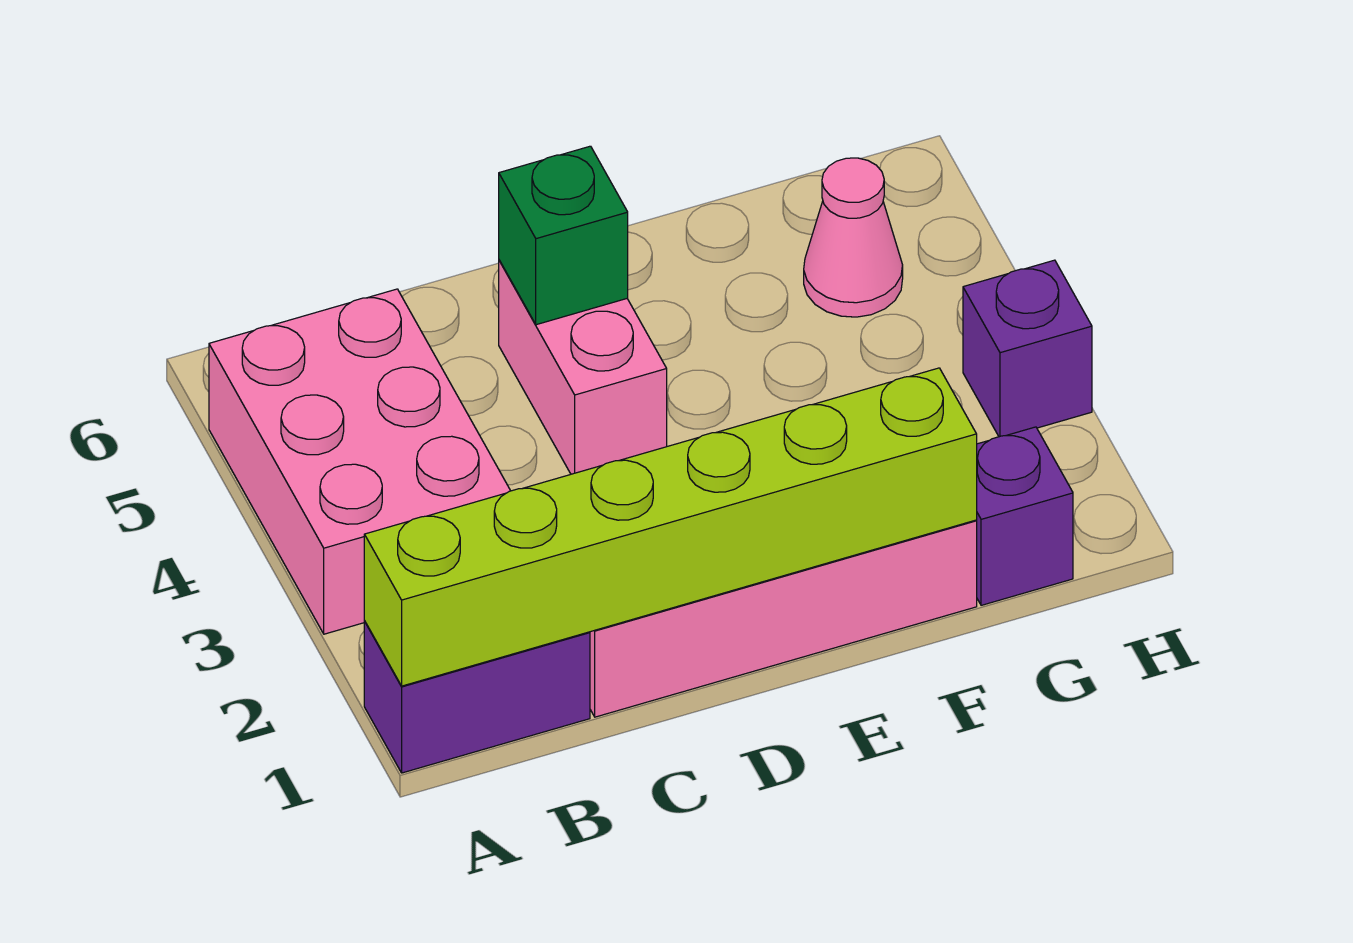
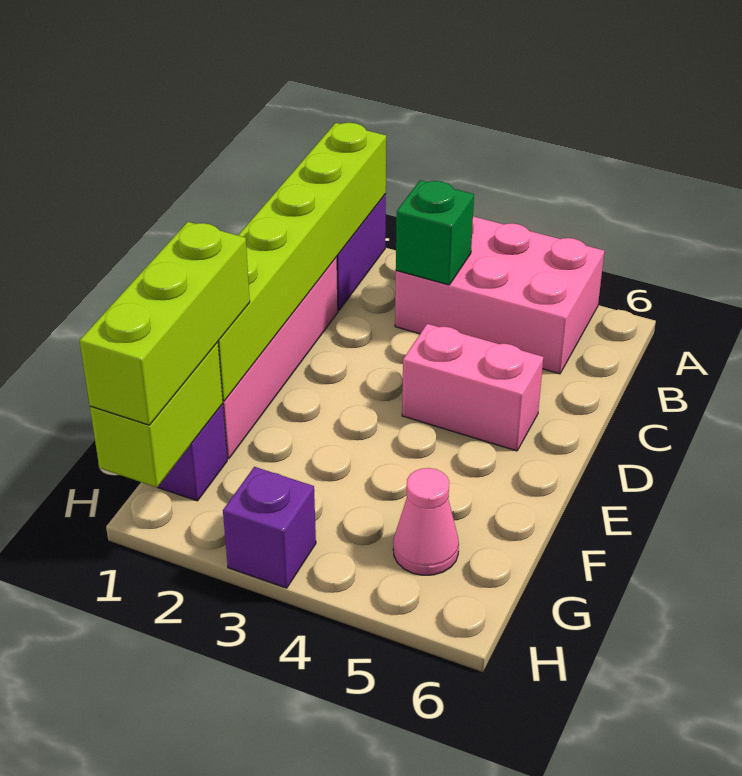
green 1x1 brick [499,146,628,325] -> green 1x1 brick moved to [396,180,474,285]
none -> lime 1x3 brick [80,222,250,425]
none -> lime 1x2 brick [90,342,223,487]

